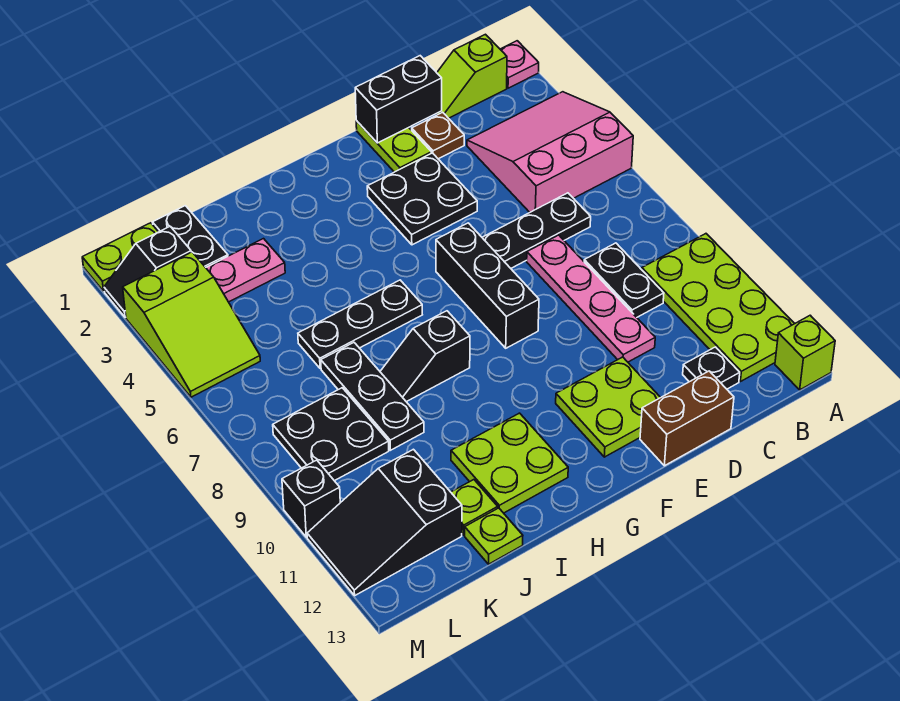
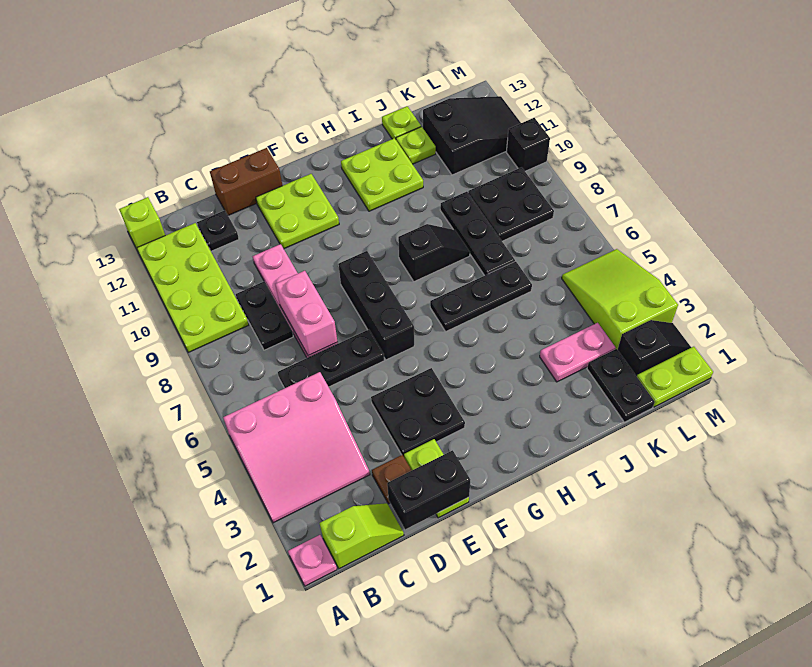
none -> pink 1x2 brick [275,271,337,356]

